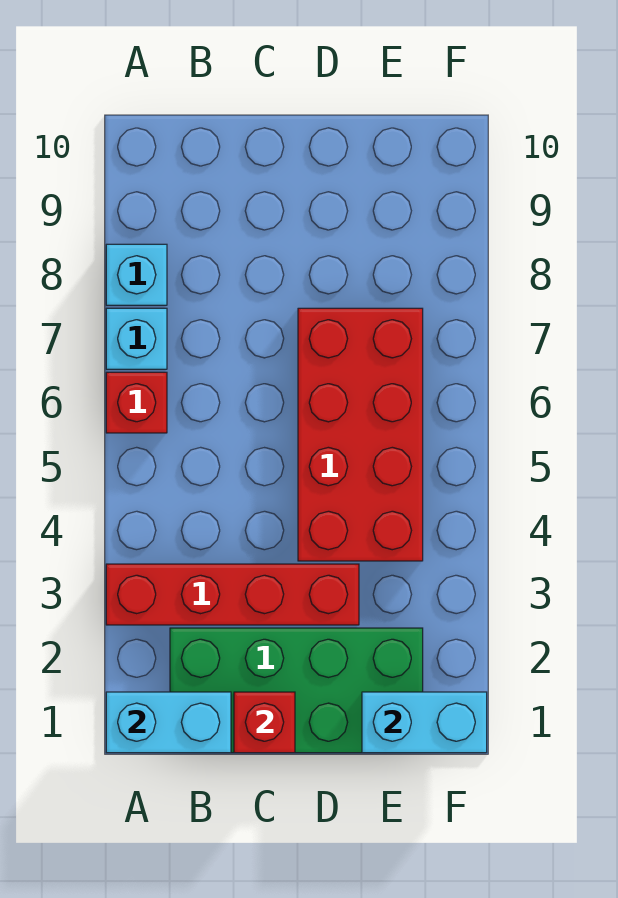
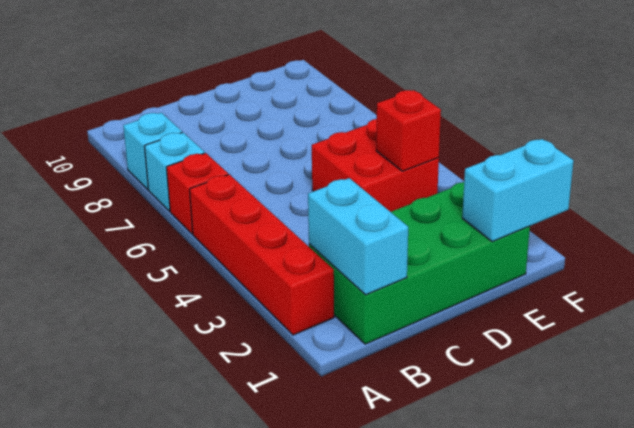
cyan 1x2 brick [106,692,231,753] -> cyan 1x2 brick turned to [308,178,408,295]
red 1x4 brick [106,564,359,625] -> red 1x4 brick turned to [190,174,334,335]
red 1x1 brick [234,692,295,753] -> red 1x1 brick moved to [376,90,441,171]
red 2x4 brick [298,308,423,561] -> red 2x2 brick [312,119,439,212]

